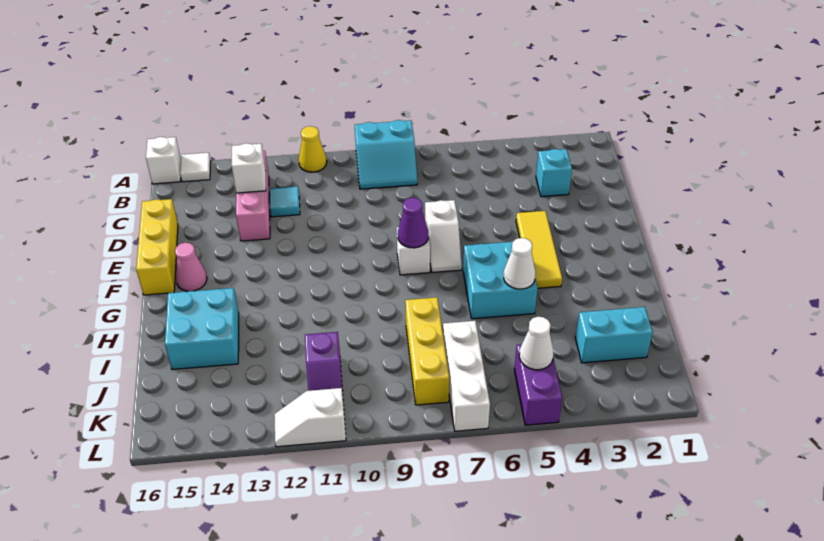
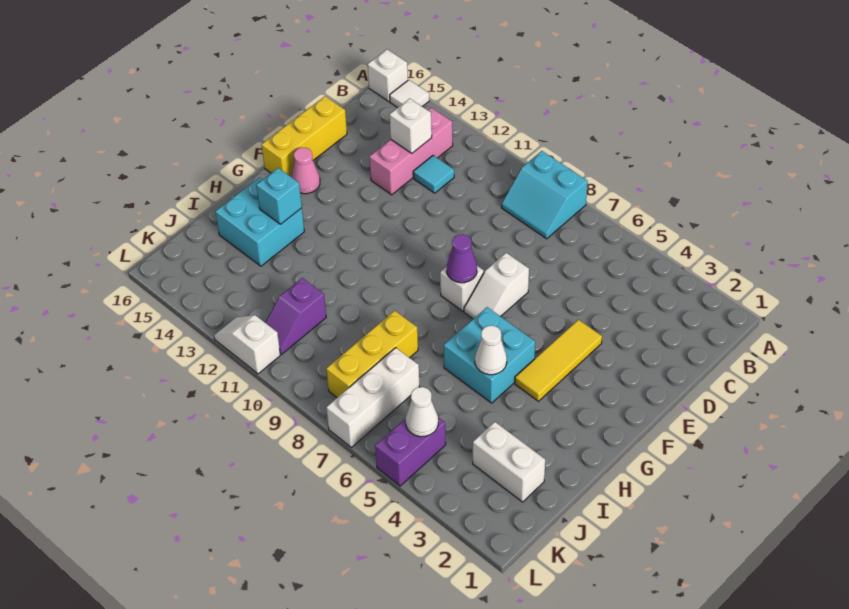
yellow 1x1 cone [299,126,327,172] -> none
cyan 1x1 brick [536,149,572,197] -> cyan 1x1 brick moved to [257,168,302,224]
cyan 1x2 brick [575,307,653,363] -> white 1x2 brick [473,422,545,502]

